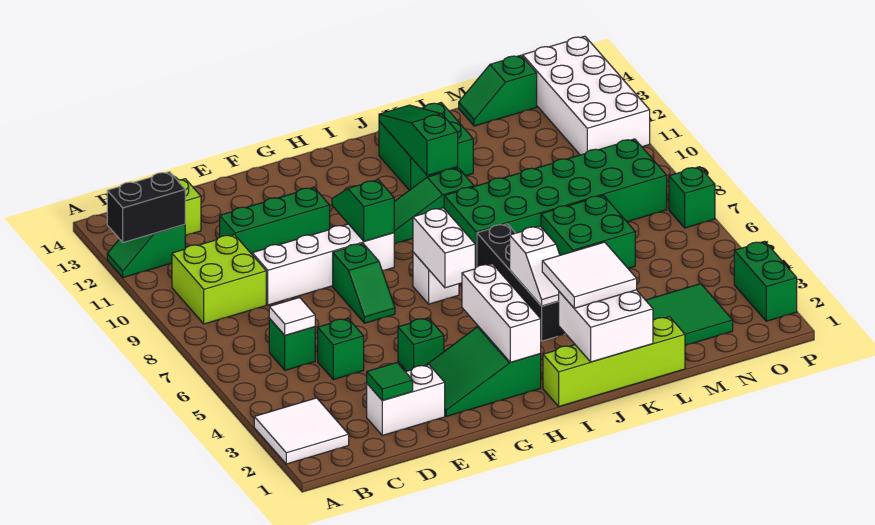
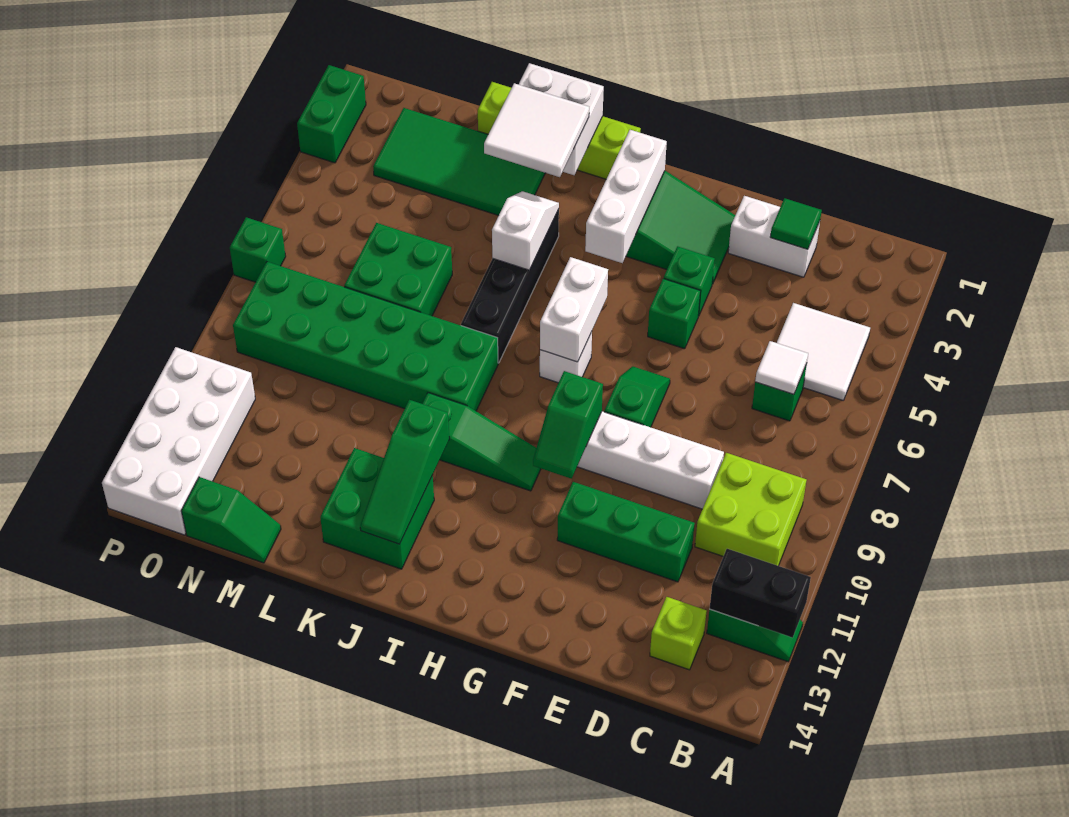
white 2x2 tile [254,398,349,464] -> white 2x2 tile moved to [777,303,870,400]
green 1x1 brick [318,318,364,380] -> green 1x1 brick moved to [648,278,701,349]

